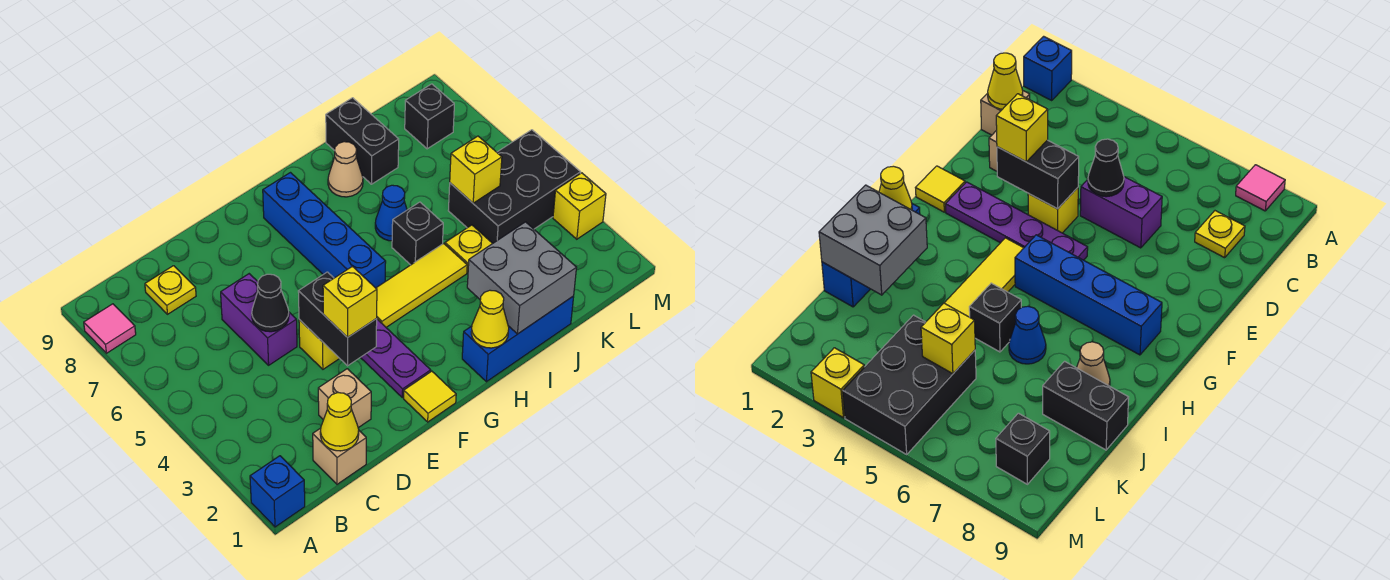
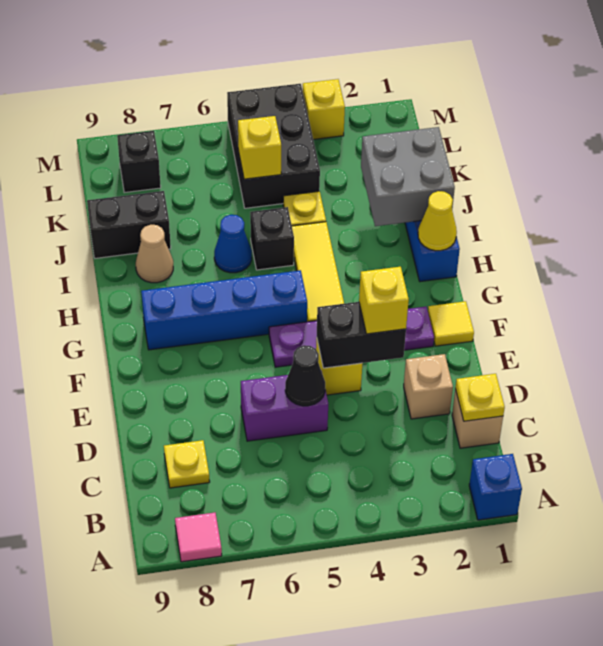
yellow 1x1 cone [320,393,359,451] -> yellow 1x1 plate [455,374,505,421]

